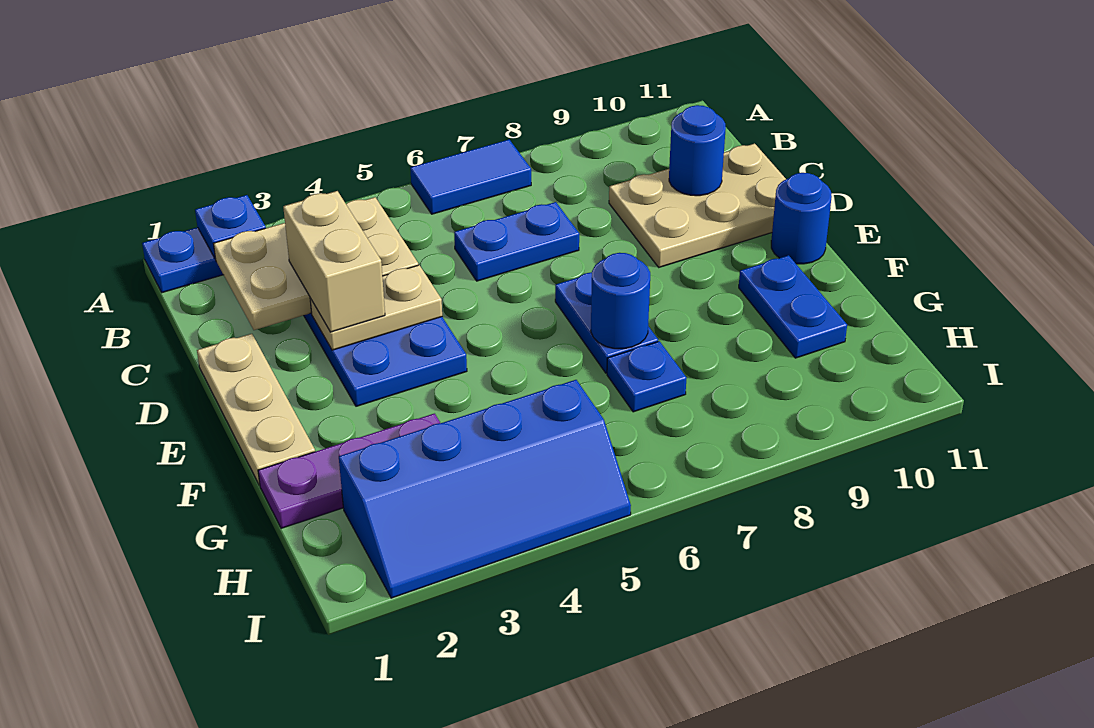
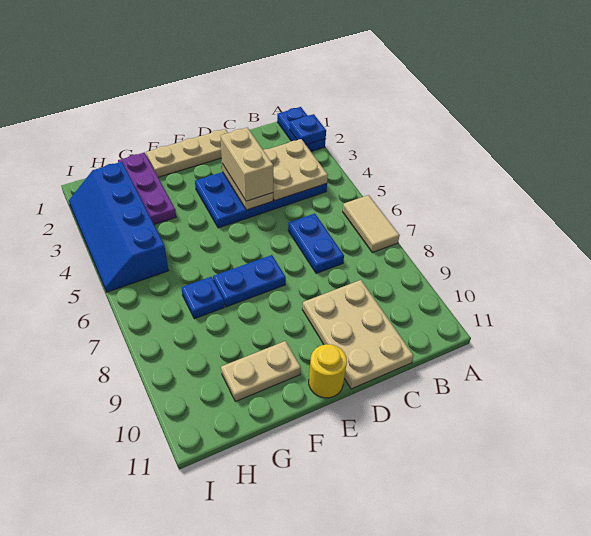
blue 1x2 tile [410,140,531,214] -> tan 1x2 tile [343,195,400,252]
tan 2x3 plate [213,197,418,330] -> tan 2x2 plate [263,139,328,201]
tan 1x2 brick [283,191,385,332] -> tan 1x2 brick turned to [220,127,273,201]
blue 1x1 round brick [669,105,726,196] -> none
blue 1x1 round brick [771,173,832,264] -> yellow 1x1 round brick [309,344,347,398]
blue 1x1 round brick [591,253,650,349] -> none
blue 1x2 plate [739,255,847,358] -> tan 1x2 plate [221,341,301,402]

